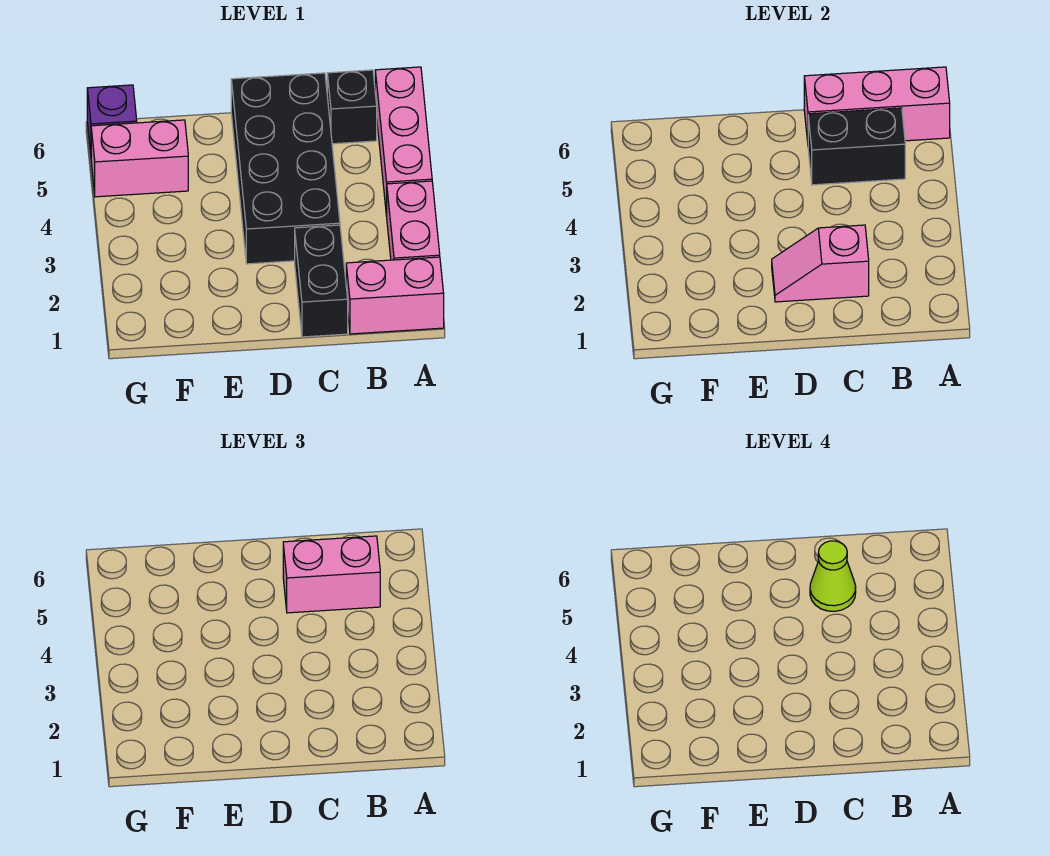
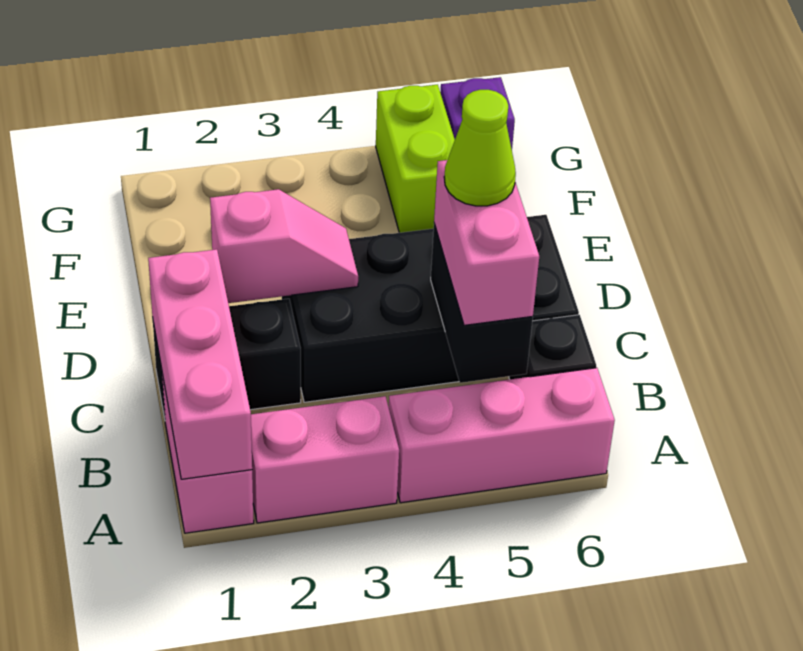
pink 1x3 brick [804,67,950,142] -> pink 1x3 brick moved to [148,249,252,479]
pink 1x2 slope [772,225,869,302] -> pink 1x2 slope turned to [210,189,358,303]
pink 1x2 brick [91,120,188,197] -> lime 1x2 brick [376,85,455,233]

